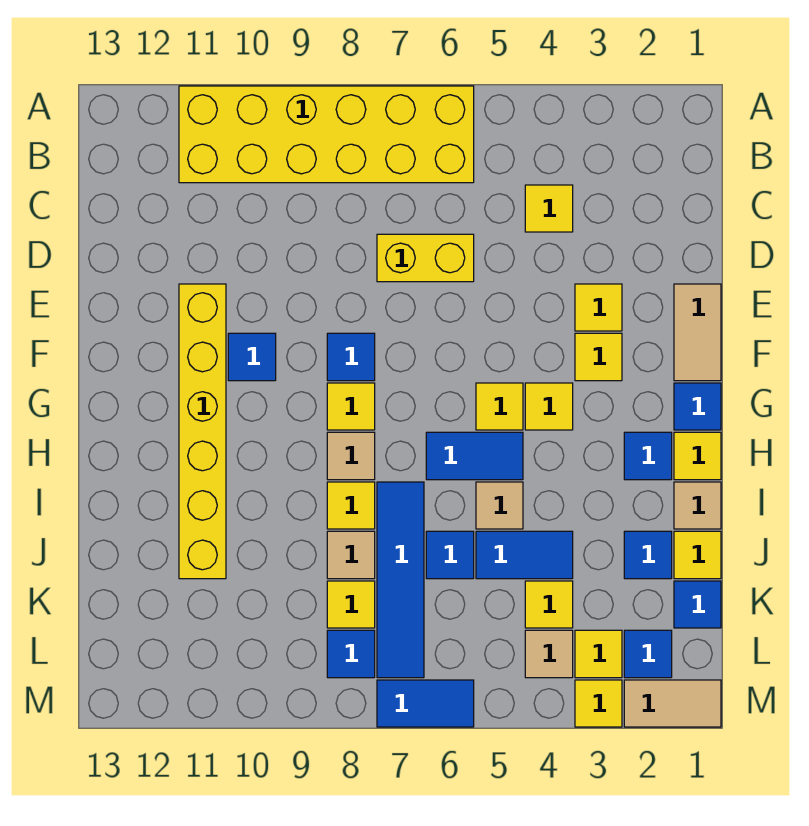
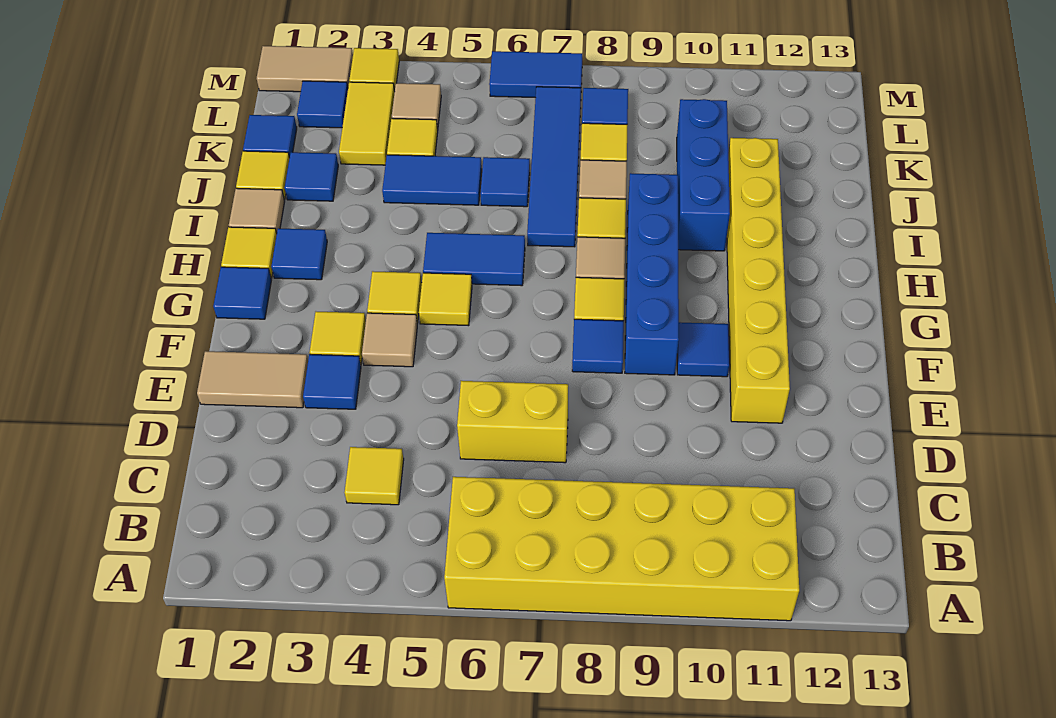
tan 1x2 tile [674,284,721,381] -> tan 1x2 tile turned to [197,351,308,408]
yellow 1x1 tile [575,284,622,331] -> blue 1x1 tile [303,354,361,409]
none -> blue 1x4 brick [625,173,679,375]
tan 1x1 tile [476,482,523,529] -> tan 1x1 tile moved to [362,313,417,367]
none -> blue 1x3 brick [677,99,730,251]
yellow 1x1 tile [575,630,622,678] -> yellow 1x2 tile [339,82,395,165]

